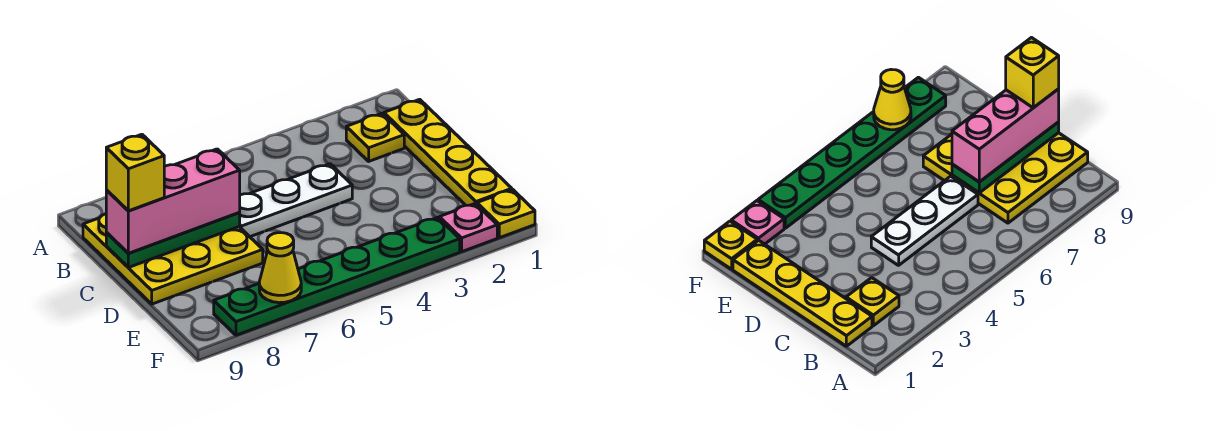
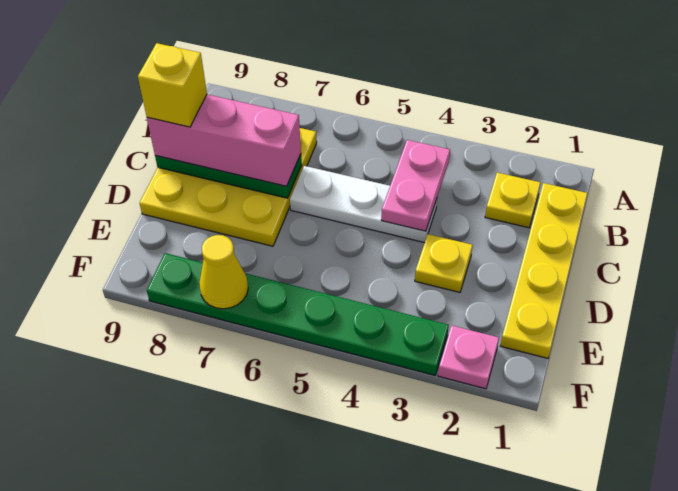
none -> pink 1x2 plate [381,140,450,231]
yellow 1x1 plate [477,190,535,238] -> yellow 1x1 plate moved to [415,234,473,292]

